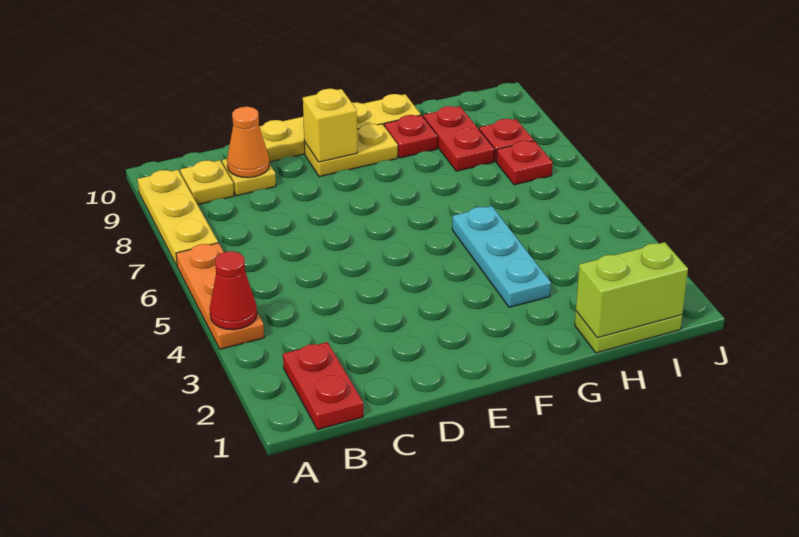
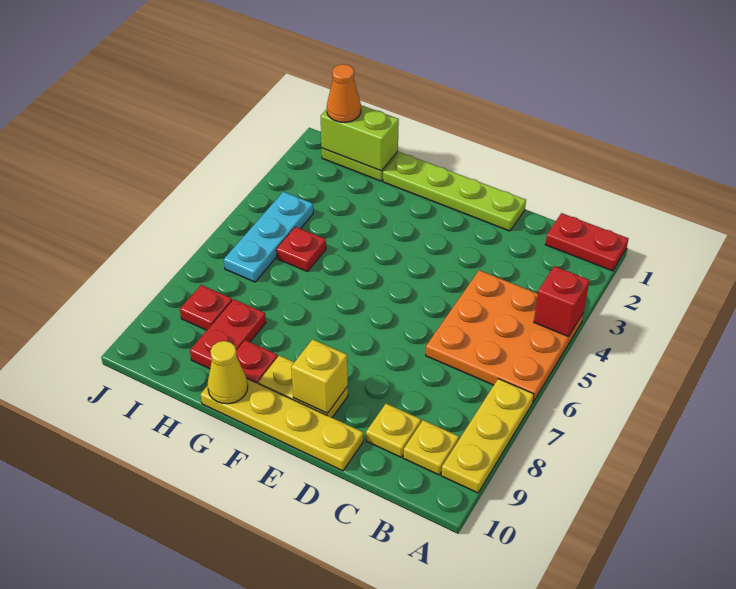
orange 1x3 plate [176,243,264,349] -> orange 3x3 plate [426,270,584,402]
red 1x1 cone [210,251,257,330] -> red 1x1 brick [534,266,590,337]
red 1x2 plate [283,342,363,430] -> red 1x2 plate turned to [545,213,628,271]
orange 1x1 cone [227,107,269,178] -> orange 1x1 cone moved to [327,64,361,122]
none -> lime 1x4 plate [383,152,526,231]
cyan 1x3 plate [452,206,551,307] -> cyan 1x3 plate moved to [224,192,313,282]
none -> yellow 1x1 cone [207,341,248,404]
red 1x1 plate [497,141,553,185] -> red 1x1 plate moved to [276,227,326,272]

